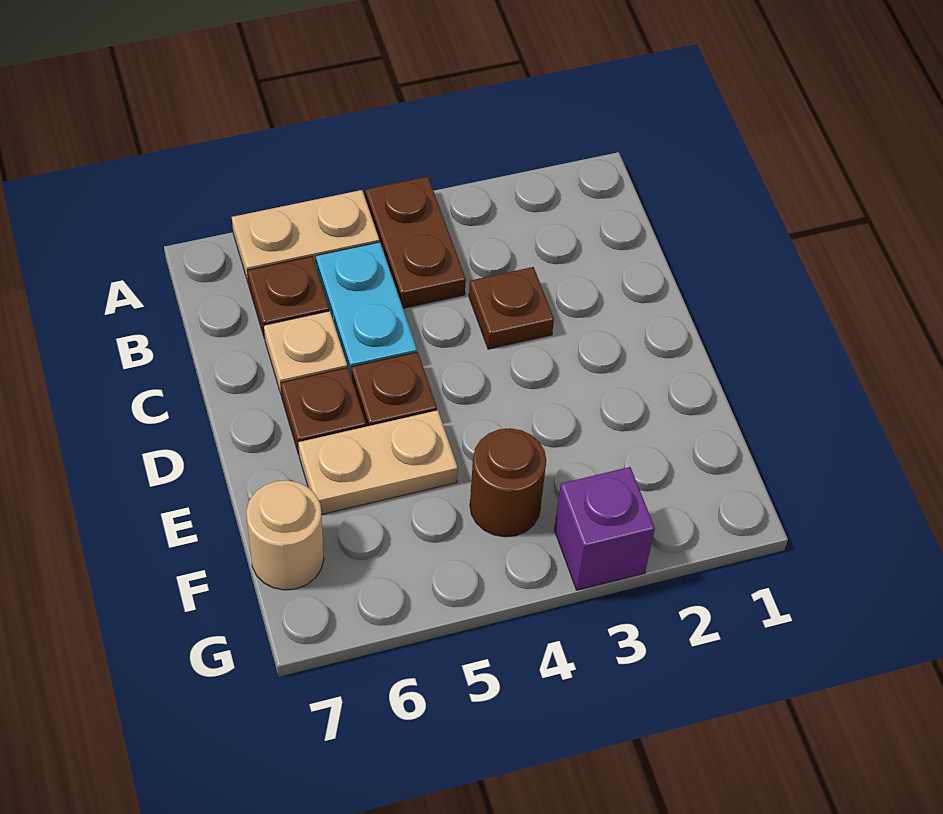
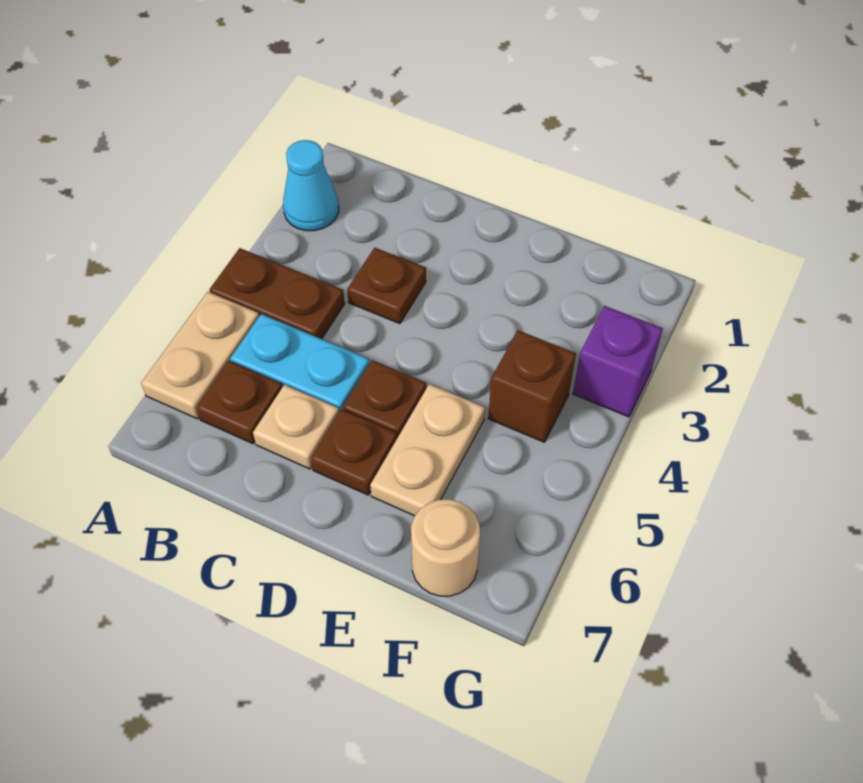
none -> cyan 1x1 cone [283,140,339,231]
brown 1x1 round brick [470,428,546,537] -> brown 1x1 brick [488,330,576,442]

